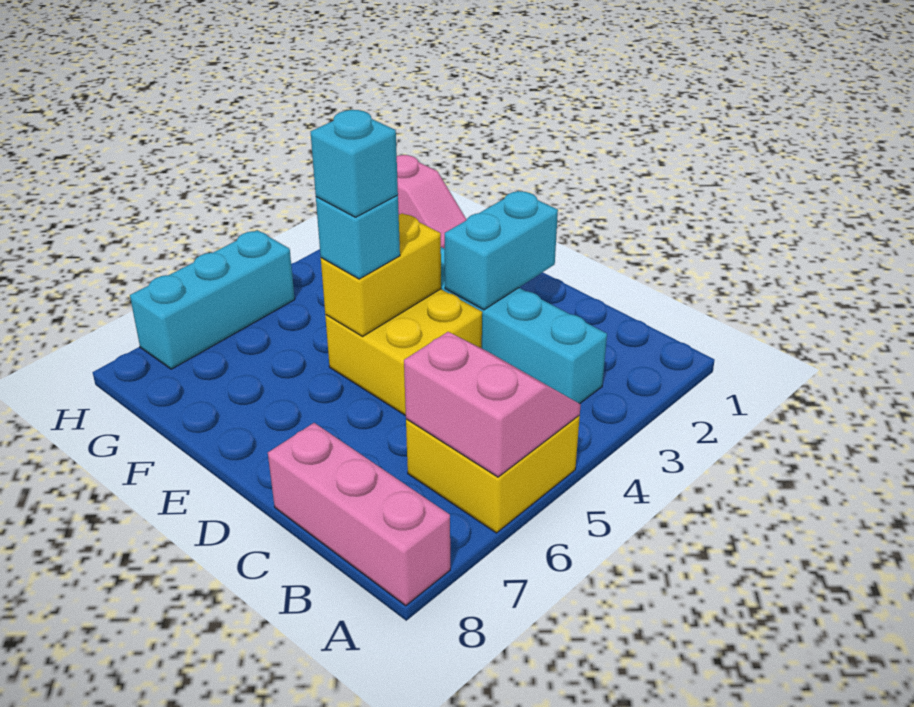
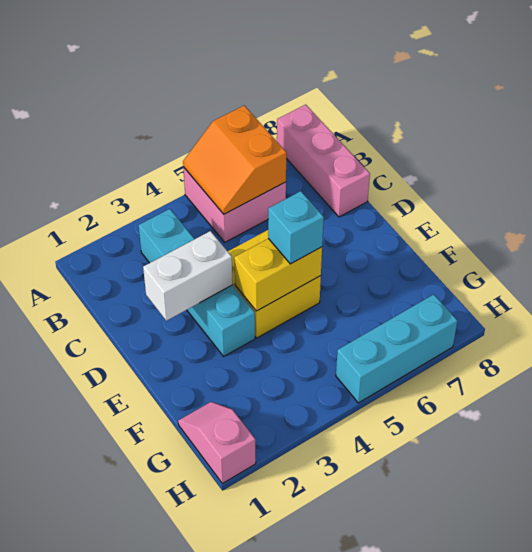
yellow 2x2 brick [406,416,580,533] -> pink 2x2 brick [183,167,286,242]
pink 2x2 slope [404,332,581,477] -> orange 2x2 slope [183,106,286,214]
cyan 1x2 brick [445,191,558,310] -> white 1x2 brick [143,231,233,321]
cyan 1x1 brick [311,110,398,217] -> none

